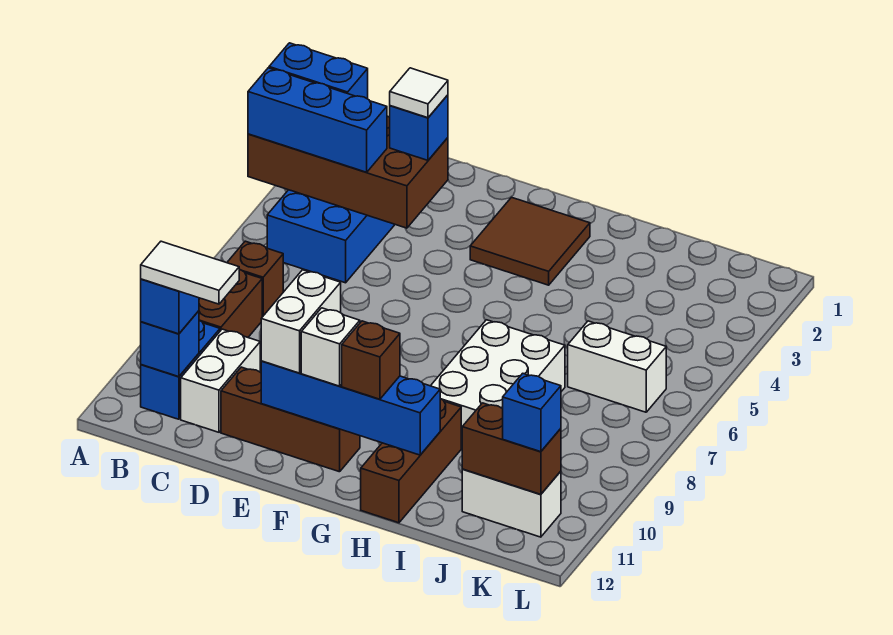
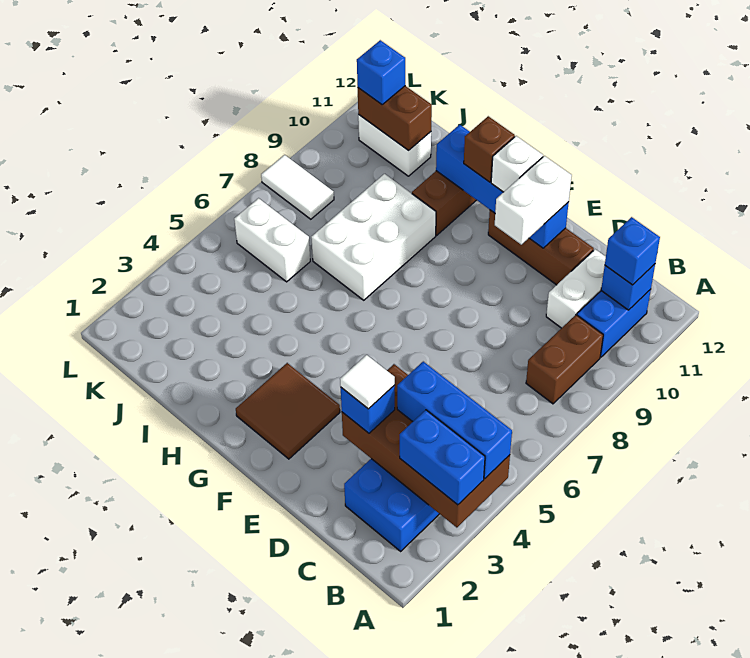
brown 1x1 brick [227,241,283,317] -> none
white 1x2 tile [141,241,239,304] -> white 1x2 tile moved to [261,155,334,219]

